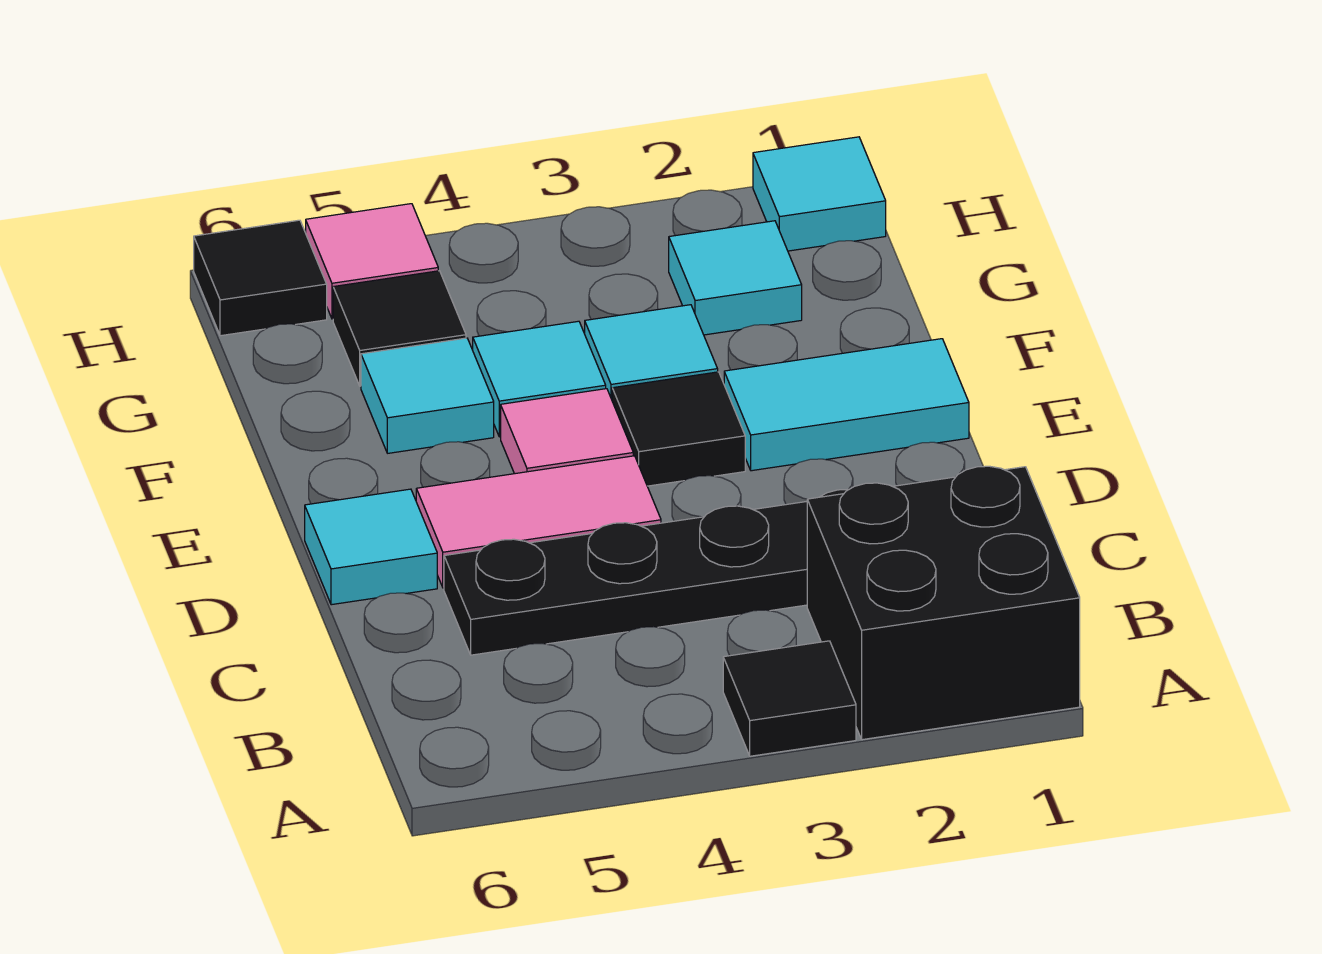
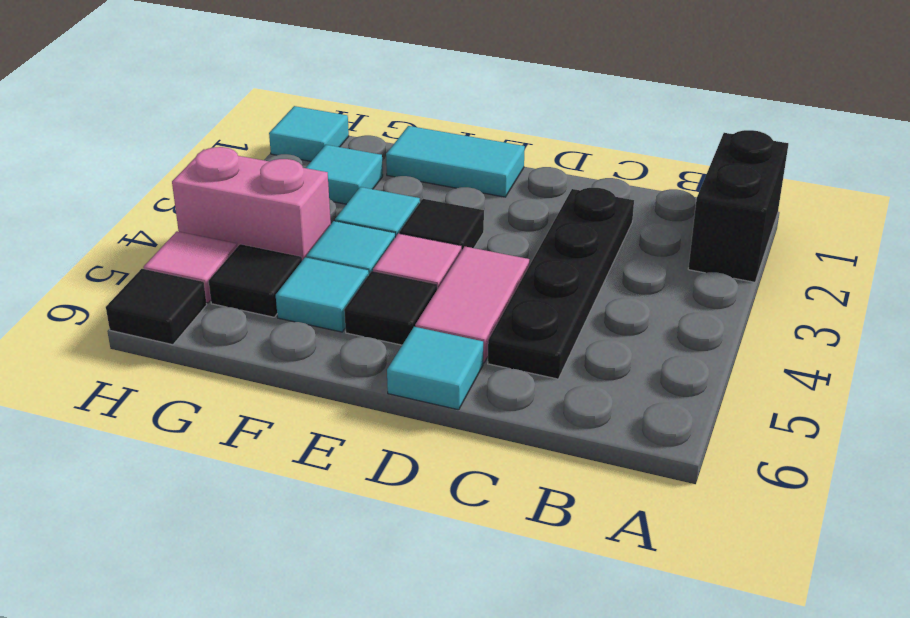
black 2x2 brick [807,466,1080,740] -> black 1x2 brick [688,130,788,282]
black 1x1 tile [723,641,856,756] -> black 1x1 tile moved to [344,271,437,345]
cyan 1x2 tile [724,339,969,471] -> cyan 1x2 tile turned to [386,126,525,197]
none -> pink 1x2 brick [172,147,331,260]

